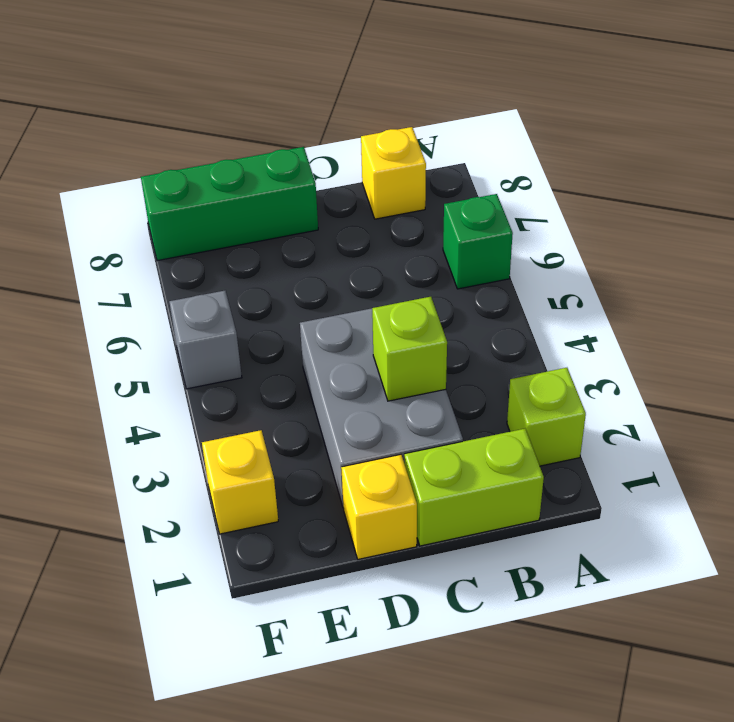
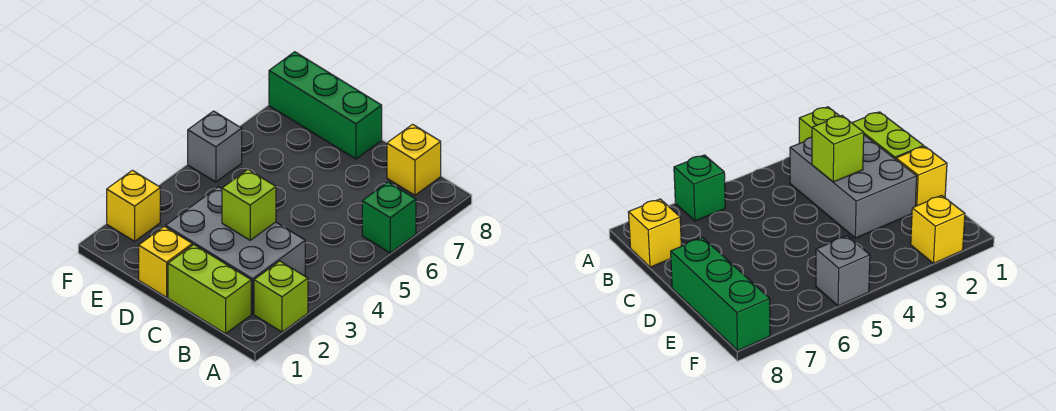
grey 2x3 brick [300,308,463,507] -> grey 2x3 brick turned to [166,187,305,314]

